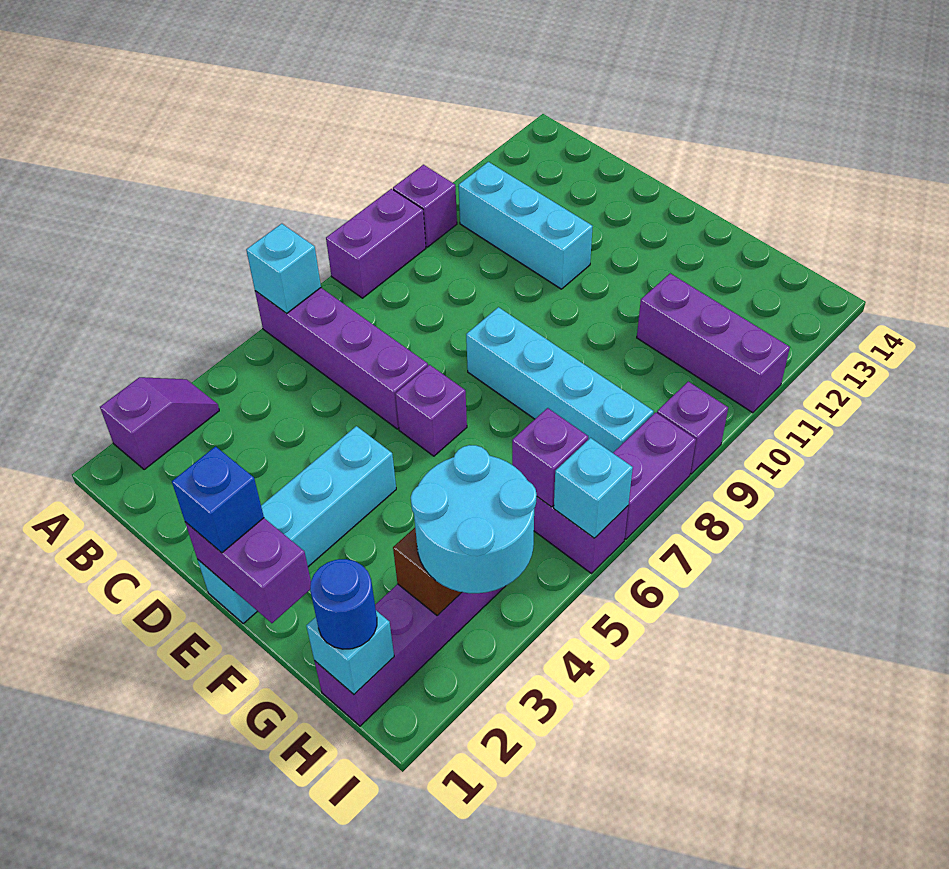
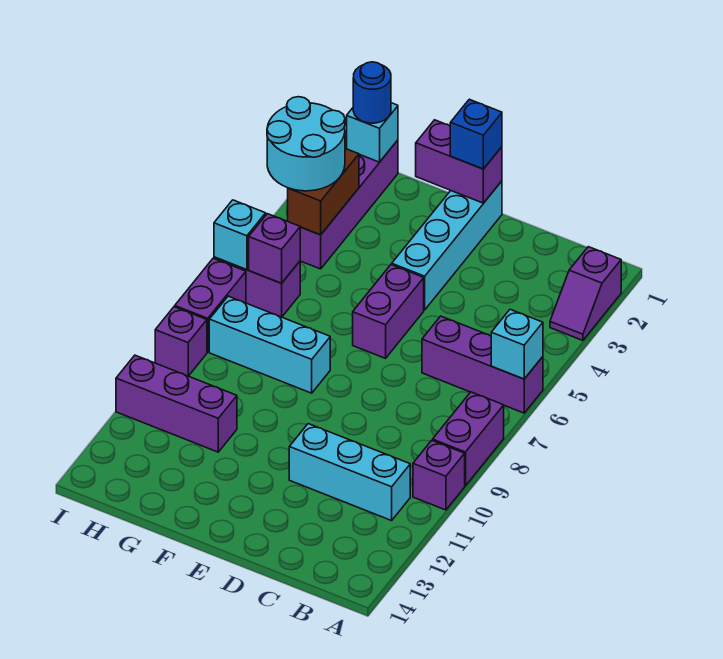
purple 1x4 brick [255,288,428,429] -> purple 1x3 brick [422,316,543,413]
purple 1x1 brick [395,365,467,456] -> purple 1x2 brick [353,265,424,358]
cyan 1x4 brick [466,307,654,453] -> cyan 1x3 brick [209,296,330,393]

